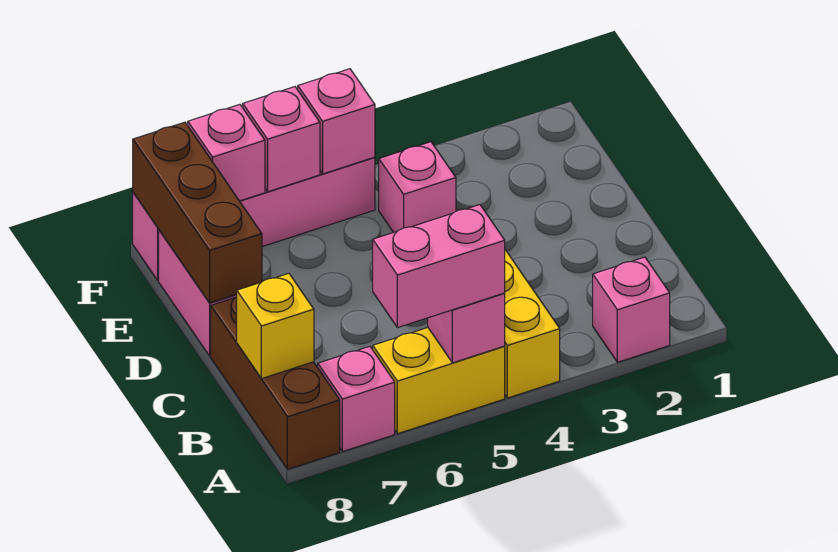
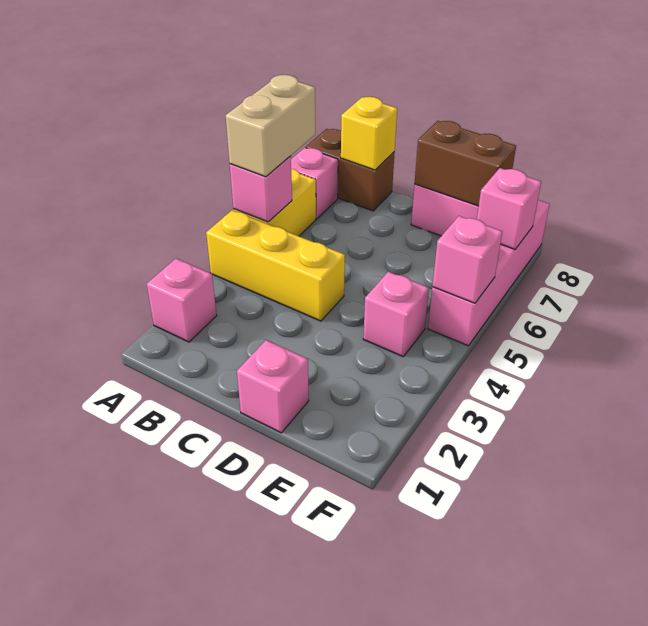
pink 1x2 brick [373,205,505,328] -> tan 1x2 brick [226,75,315,177]
brown 1x3 brick [211,297,340,469] -> brown 1x2 brick [306,129,395,211]
brown 1x3 brick [133,122,262,303] -> brown 1x2 brick [414,121,516,206]
pink 1x1 brick [243,87,320,192] -> pink 1x1 brick moved to [237,340,309,433]

